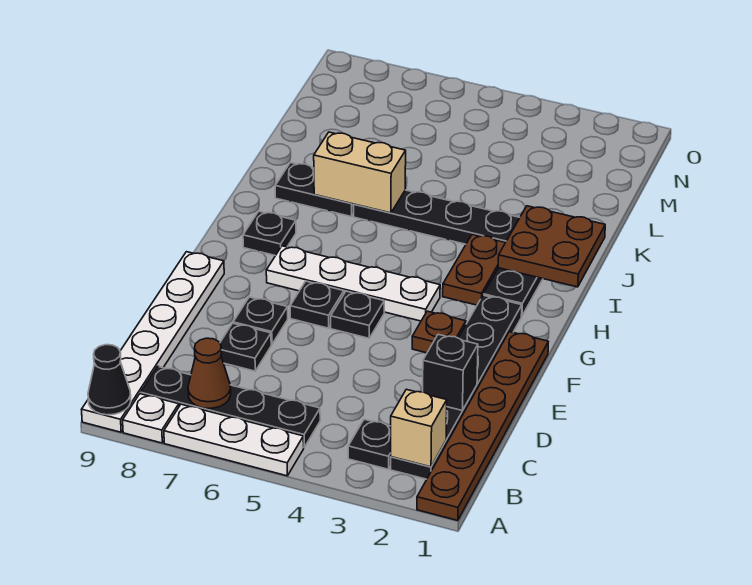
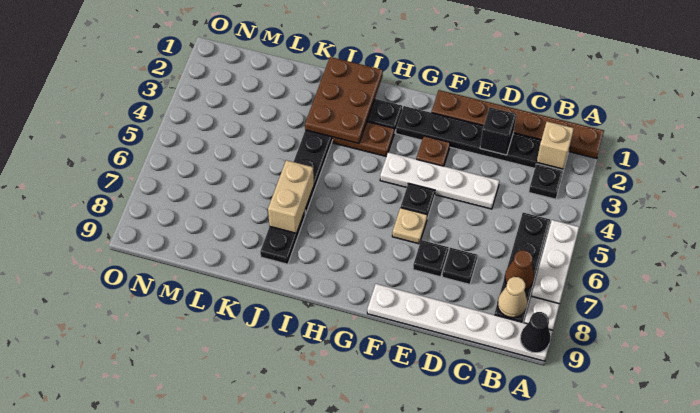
none -> tan 1x1 cone [498,277,527,318]
black 1x1 plate [290,281,344,328] -> tan 1x1 plate [392,208,427,244]
white 1x4 plate [266,246,440,321] -> white 1x4 plate turned to [380,152,499,209]
black 1x1 plate [243,211,296,256] -> none
brown 2x2 plate [498,206,605,287] -> brown 2x3 plate [305,57,383,143]

